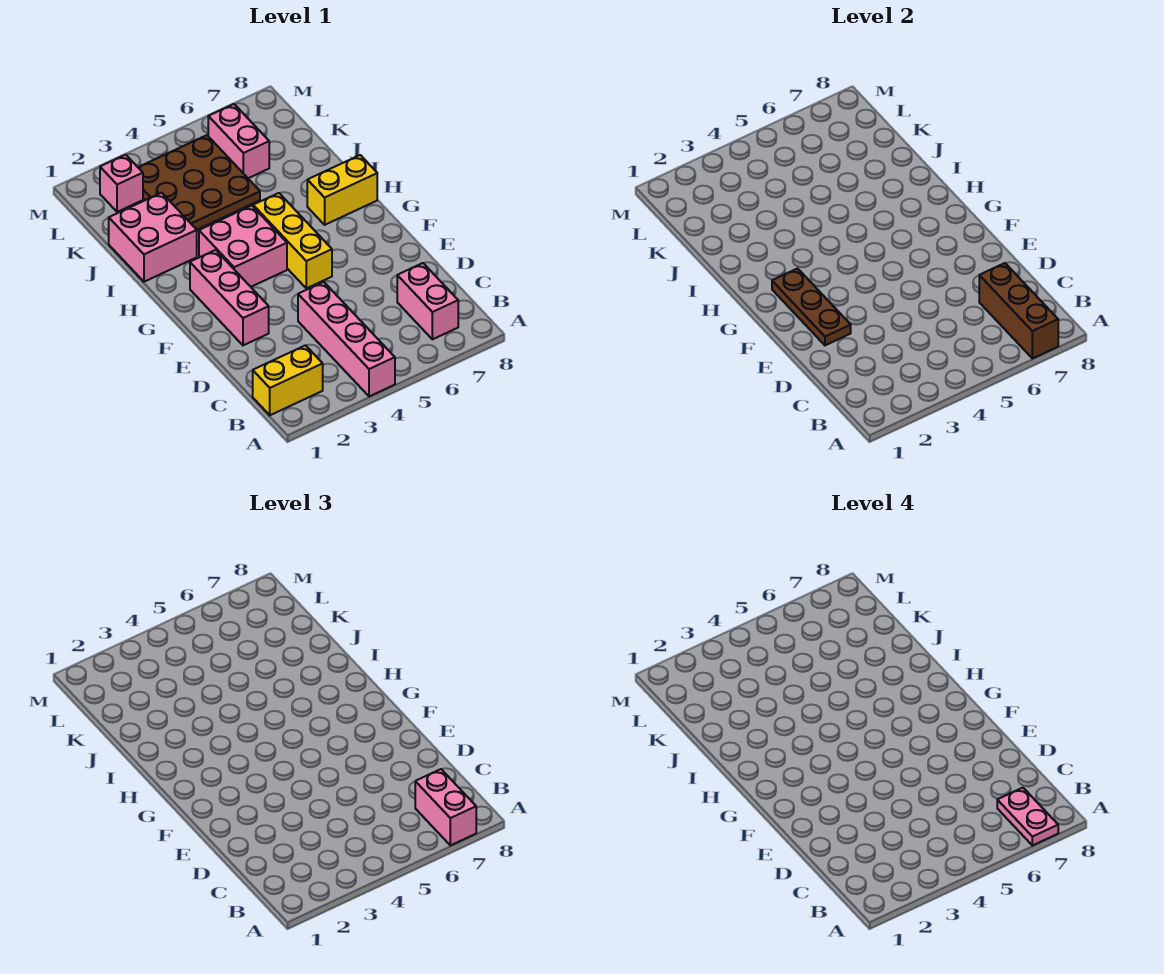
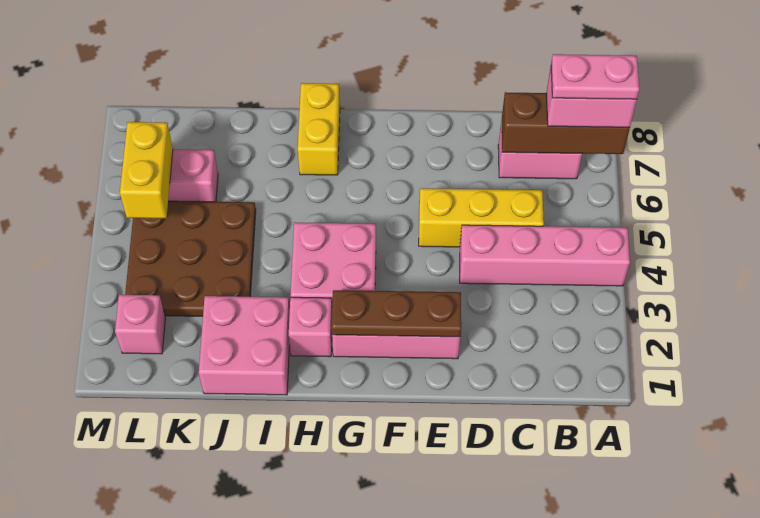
yellow 1x2 brick [253,345,323,415] -> yellow 1x2 brick moved to [120,122,173,218]
yellow 1x3 brick [253,193,332,288] -> yellow 1x3 brick moved to [419,188,544,247]
none -> pink 1x1 brick [289,297,332,357]

